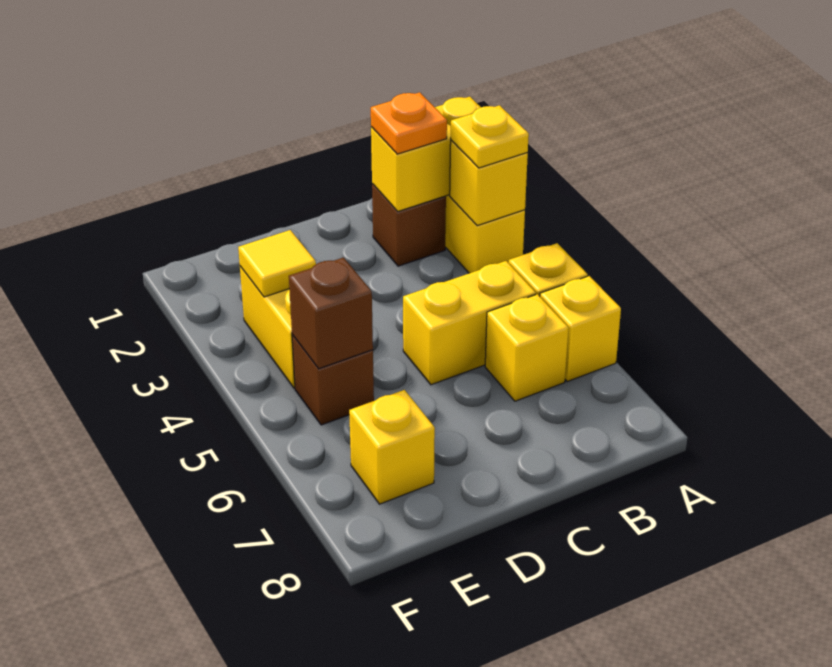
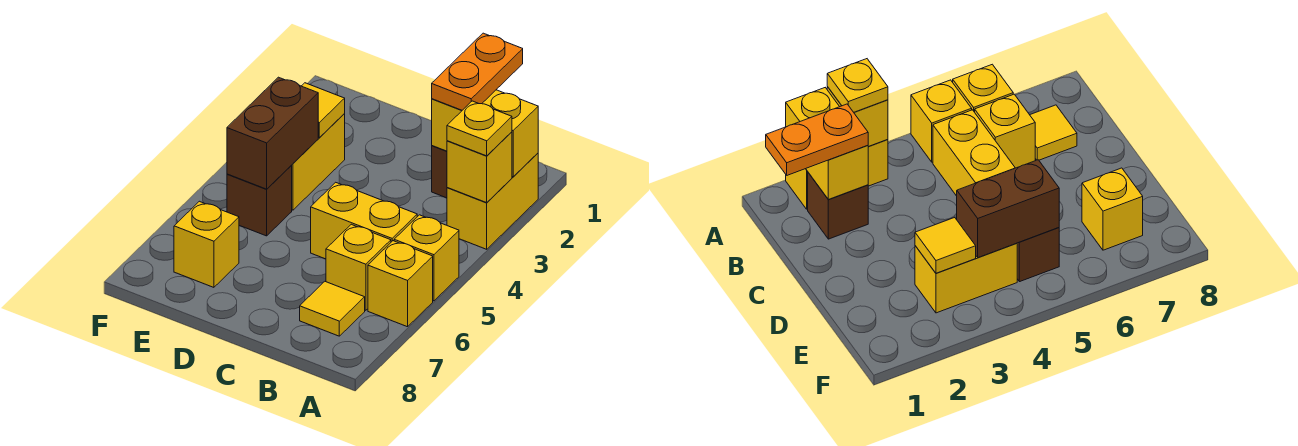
orange 1x1 plate [371,92,447,154] -> orange 1x2 plate [432,33,523,110]
none -> yellow 1x1 tile [300,282,365,336]
brown 1x1 brick [289,258,373,369] -> brown 1x2 brick [227,77,318,189]

